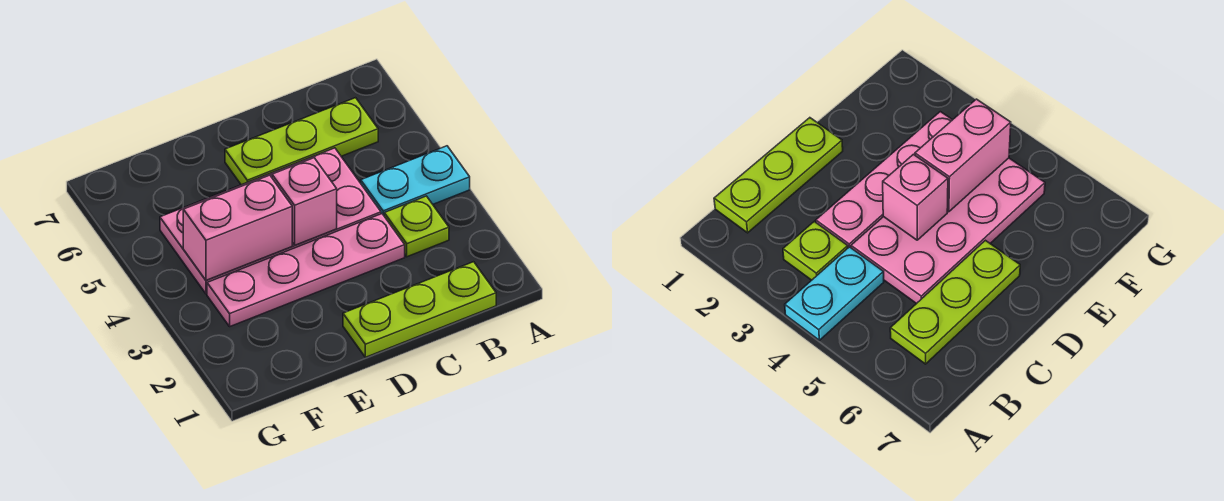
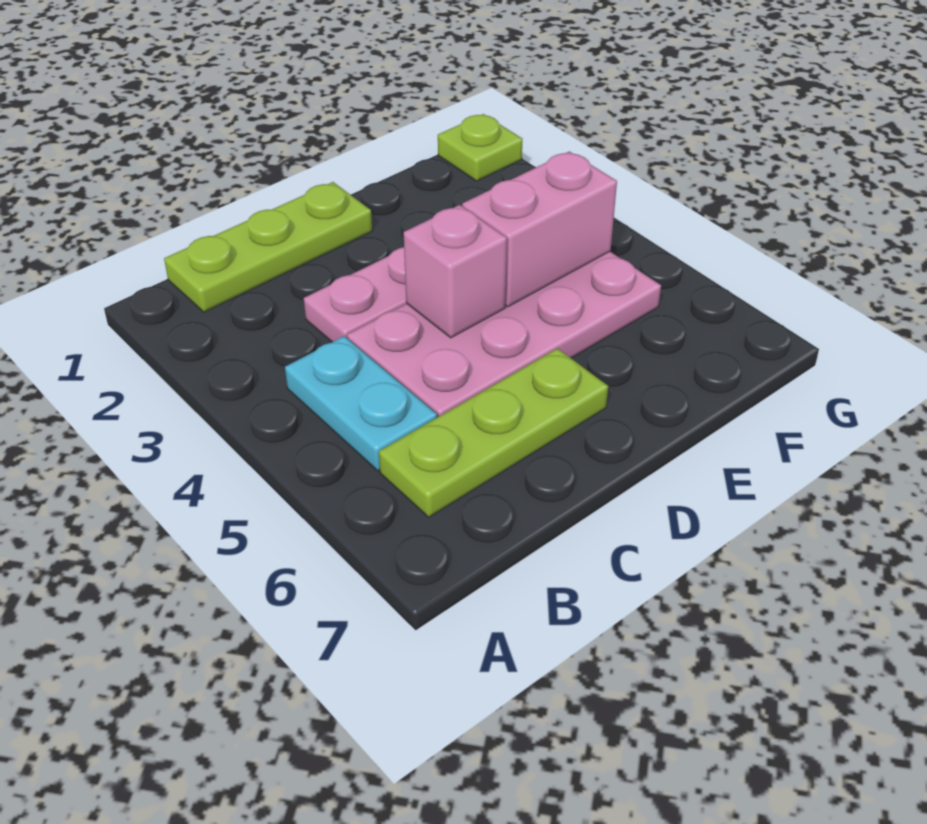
cyan 1x2 plate [361,146,470,215] -> cyan 1x2 plate turned to [285,336,437,471]
lime 1x1 plate [384,196,449,257] -> lime 1x1 plate moved to [438,114,522,181]

